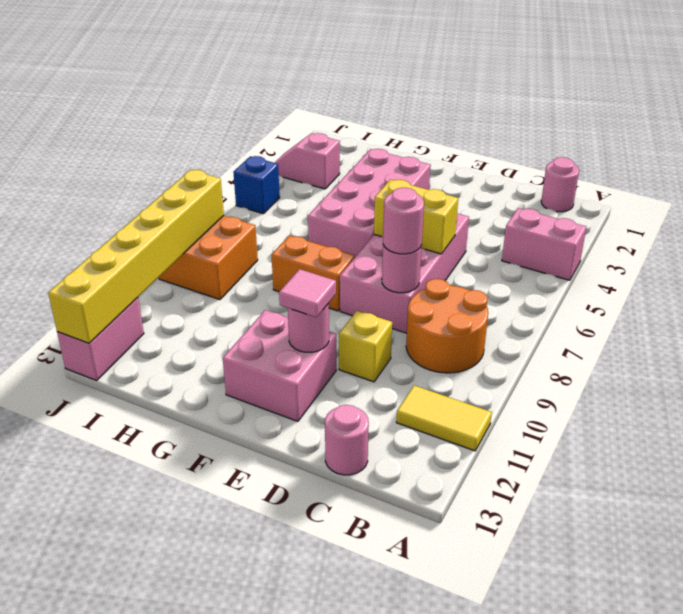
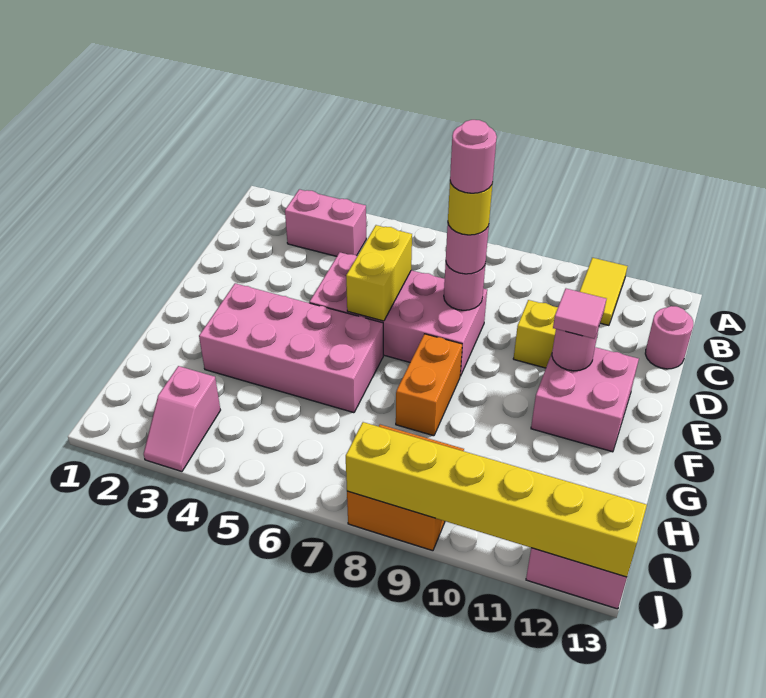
pink 1x2 brick [502,208,586,280] -> pink 1x2 brick turned to [285,189,366,256]
pink 1x1 round brick [541,157,579,212] -> pink 1x1 round brick moved to [450,120,497,193]
orange 2x2 round brick [406,279,488,373] -> none
none -> yellow 1x1 round brick [448,182,493,235]
blue 1x1 brick [233,156,280,214] -> none

